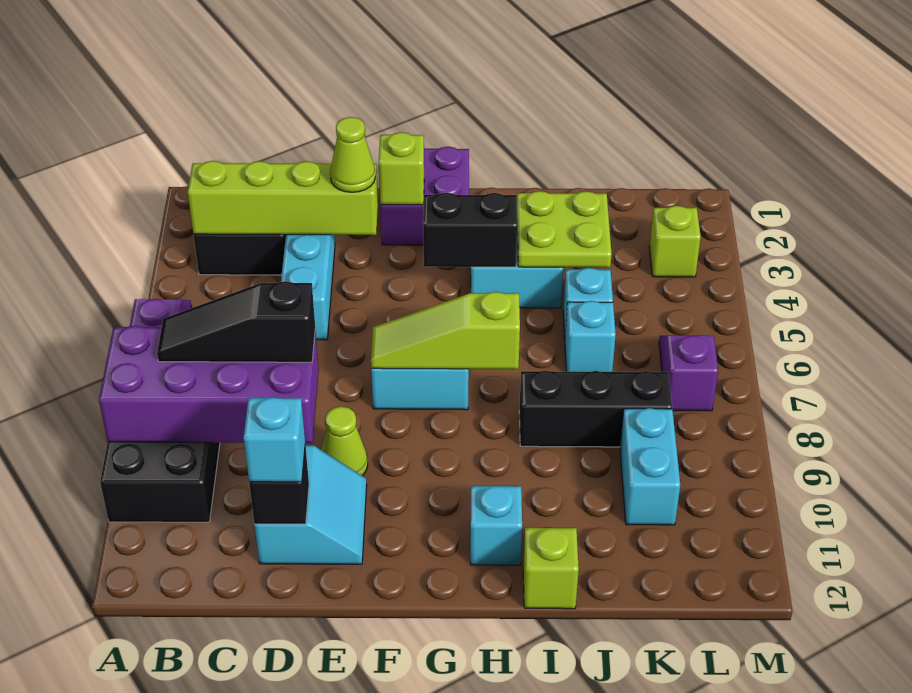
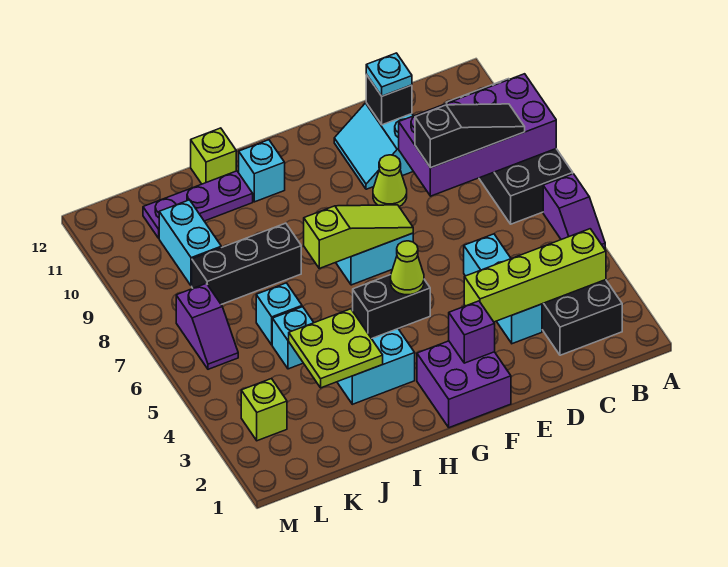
cyan 1x1 brick [244,397,305,482] -> cyan 1x1 plate [366,53,412,96]
lime 1x1 cone [330,117,375,192] -> lime 1x1 cone moved to [391,241,424,295]
lime 1x1 brick [379,132,424,205] -> purple 1x1 brick [449,301,495,363]
none -> purple 1x3 plate [143,171,253,238]

